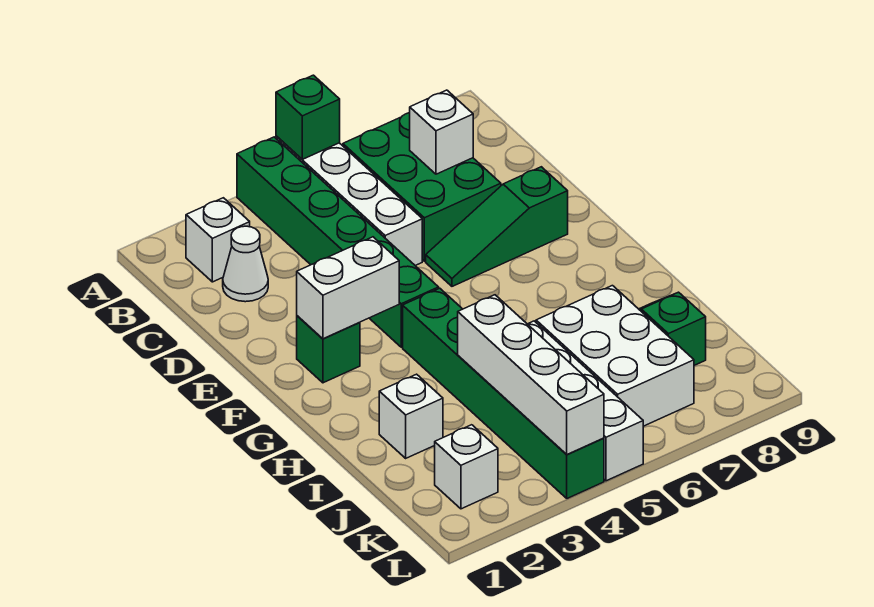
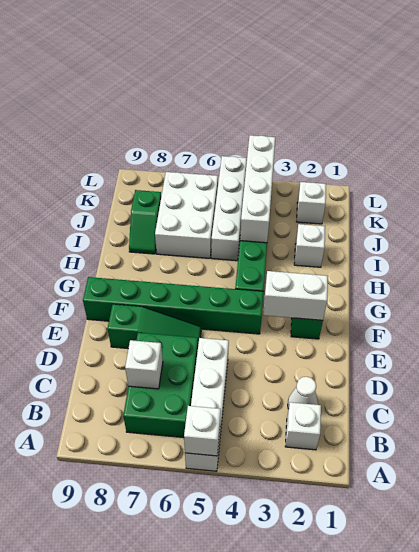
green 1x6 brick [237,137,439,347] -> green 1x6 brick turned to [83,277,264,334]
green 1x1 brick [276,75,340,159] -> white 1x1 brick [184,406,221,456]

